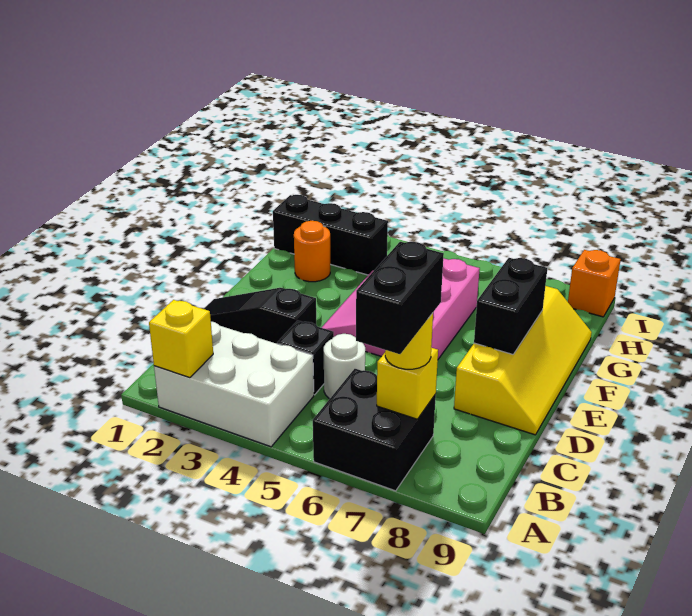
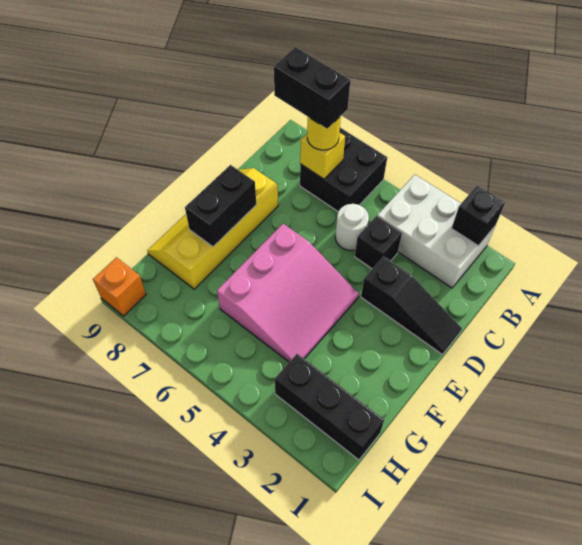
yellow 1x1 brick [149,300,213,378] -> black 1x1 brick [452,185,505,246]
black 1x2 brick [356,242,444,354] -> black 1x2 brick turned to [274,47,350,129]
orange 1x1 round brick [294,221,330,282] -> none

